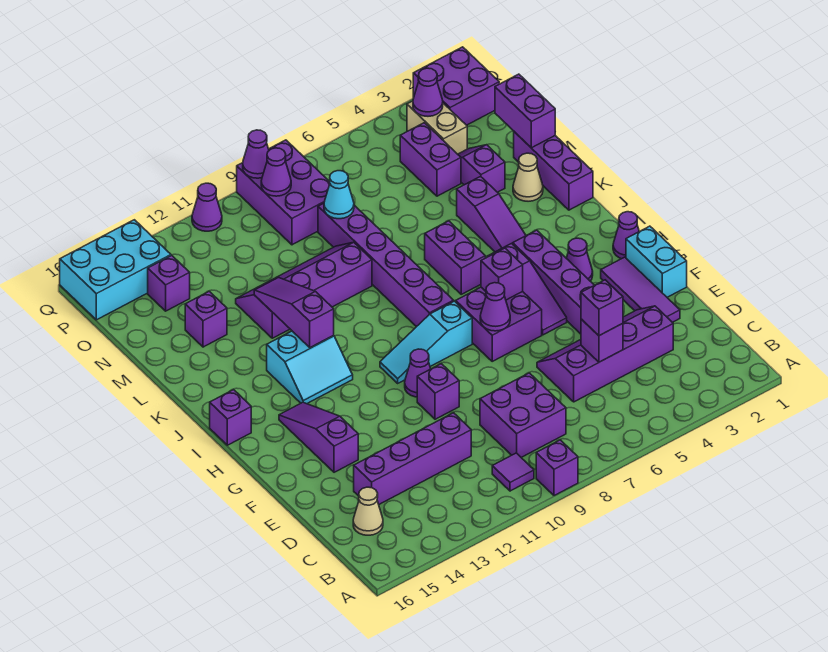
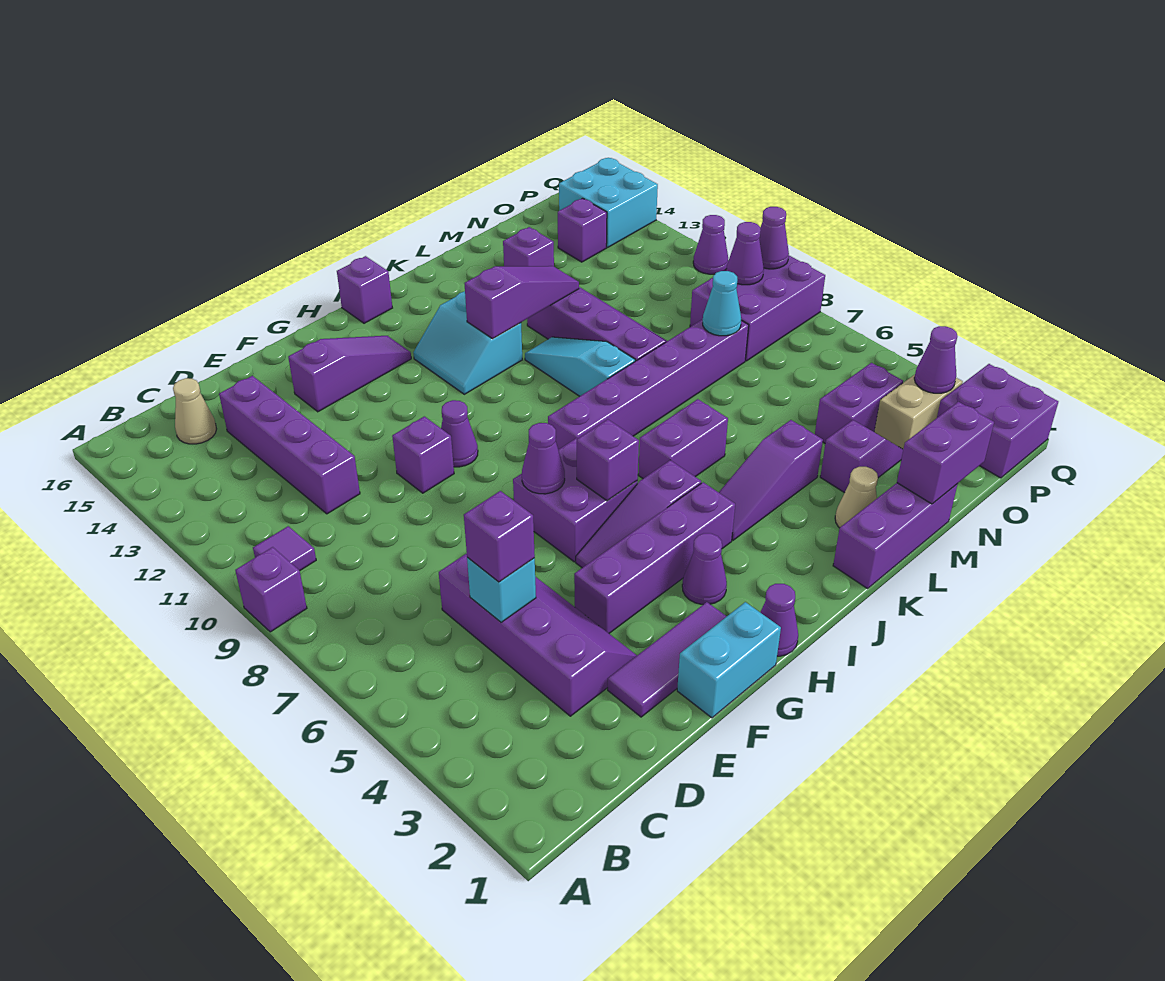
purple 2x2 brick [480,373,566,457] -> none
purple 1x1 brick [581,319,623,362] -> cyan 1x1 brick [467,558,536,622]
cyan 1x3 slope [380,301,472,383] -> cyan 1x3 slope moved to [525,337,635,396]
cyan 2x3 brick [60,220,171,320] -> cyan 2x2 brick [559,158,658,247]

